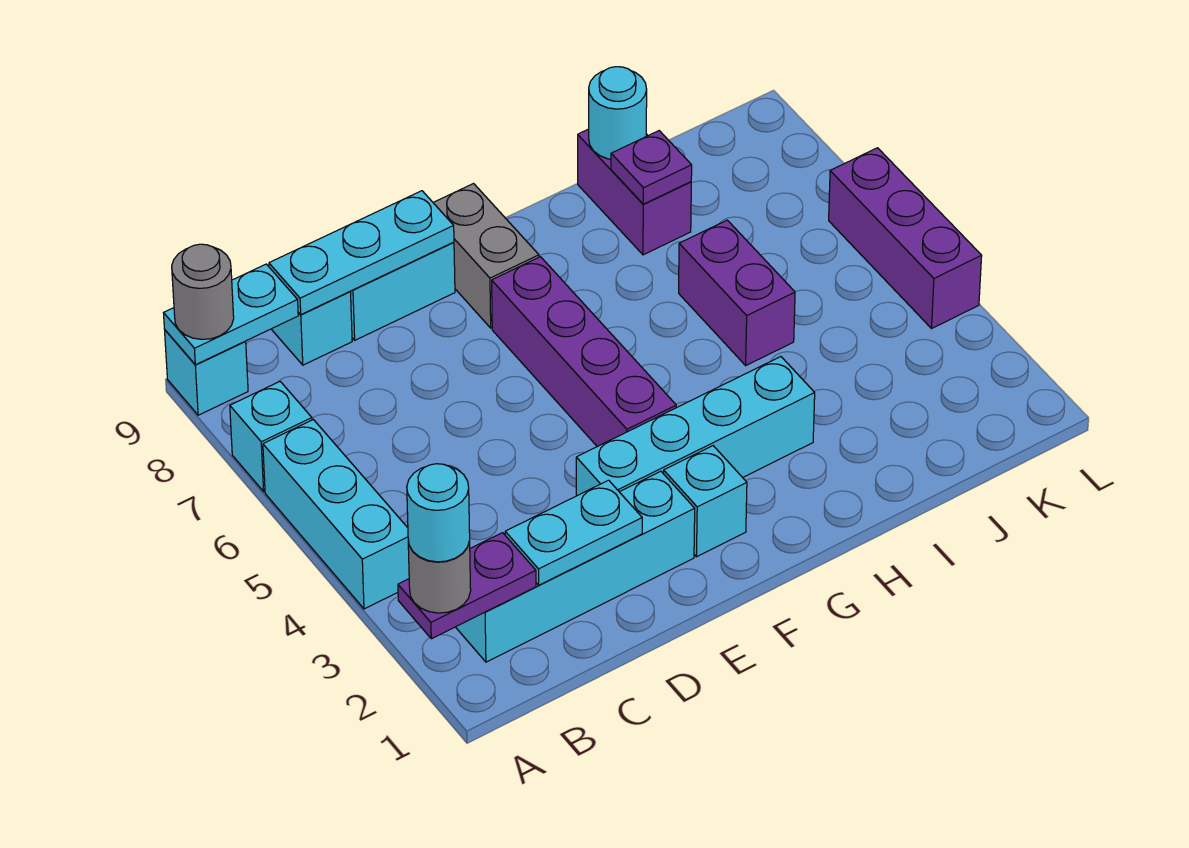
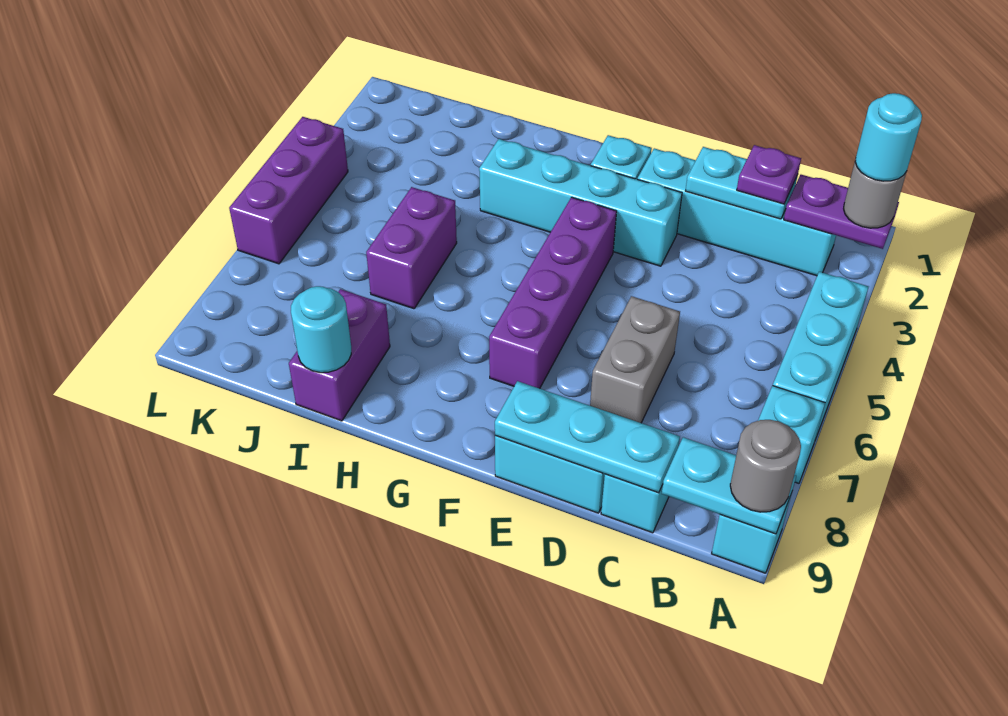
grey 1x2 brick [433,184,539,328] -> grey 1x2 brick moved to [590,296,680,423]
purple 1x1 plate [611,131,692,204] -> purple 1x1 plate moved to [737,145,801,204]

